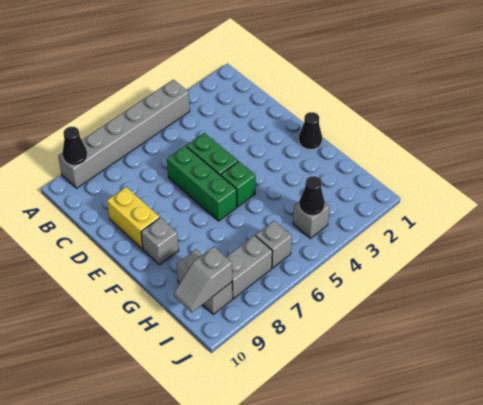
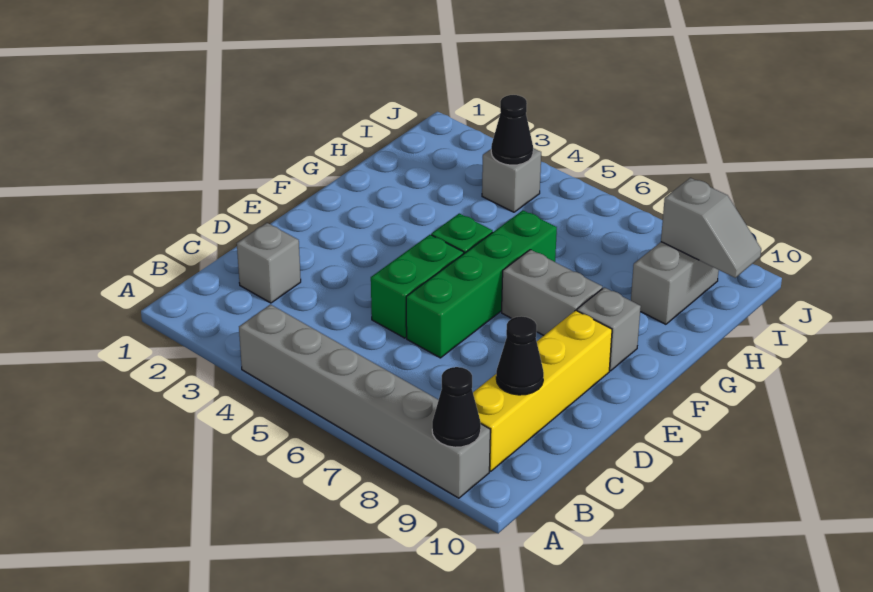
green 1x3 brick [167,146,237,221] -> green 1x4 brick [406,210,557,358]
yellow 1x2 brick [107,187,160,249] -> yellow 1x4 brick [473,310,612,471]
black 1x1 cone [299,112,322,150] -> black 1x1 cone moved to [496,316,544,395]
grey 1x1 brick [255,221,292,268] -> grey 1x1 brick moved to [237,223,301,303]
grey 1x2 brick [226,236,272,299] -> grey 1x2 brick moved to [502,250,602,335]

